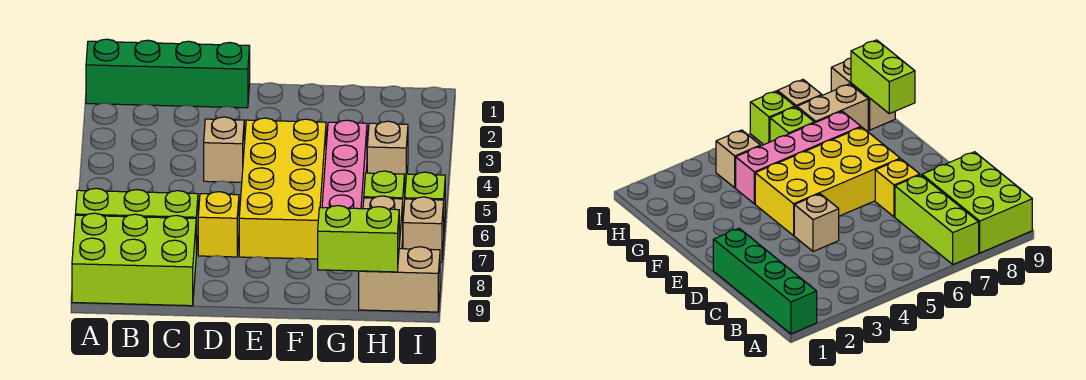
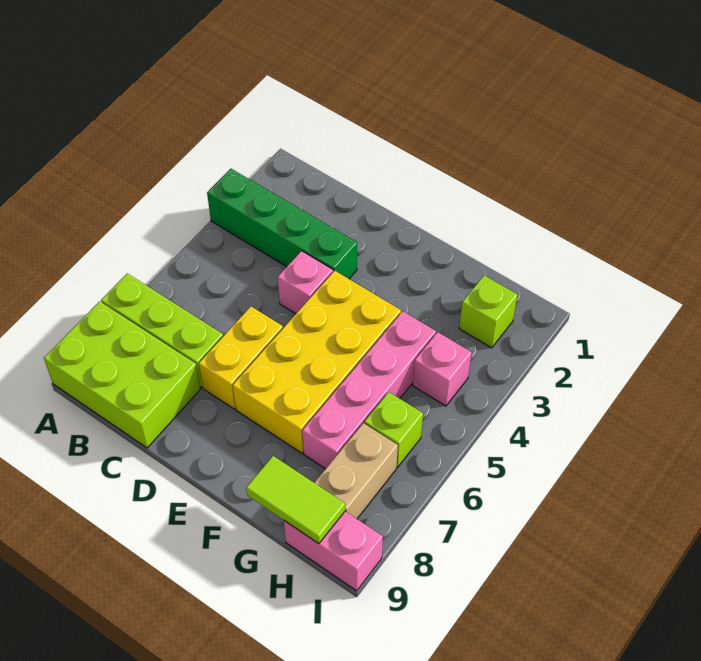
green 1x4 brick [86,39,250,108] -> green 1x4 brick moved to [207,169,357,279]
tan 1x1 brick [204,117,244,182] -> pink 1x1 brick [278,251,333,314]
yellow 1x1 brick [198,192,239,257] -> yellow 1x2 brick [199,307,283,409]
lime 1x2 brick [318,206,399,272] -> lime 1x2 tile [246,456,345,544]
tan 1x1 brick [367,121,408,187] -> pink 1x1 brick [413,332,472,406]
tan 1x2 brick [359,247,440,312] -> pink 1x2 brick [284,511,383,591]
lime 1x1 brick [405,172,445,227] -> lime 1x1 brick moved to [459,275,517,348]
tan 1x1 brick [403,197,444,262] -> none

